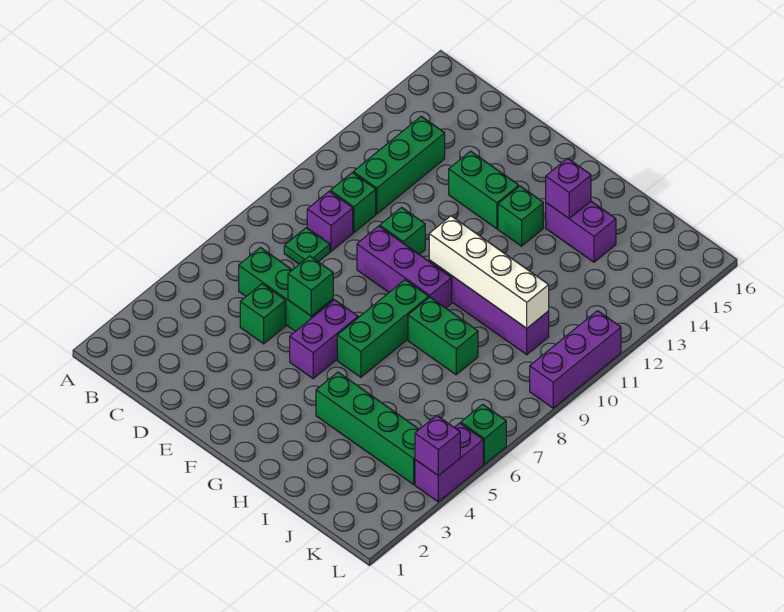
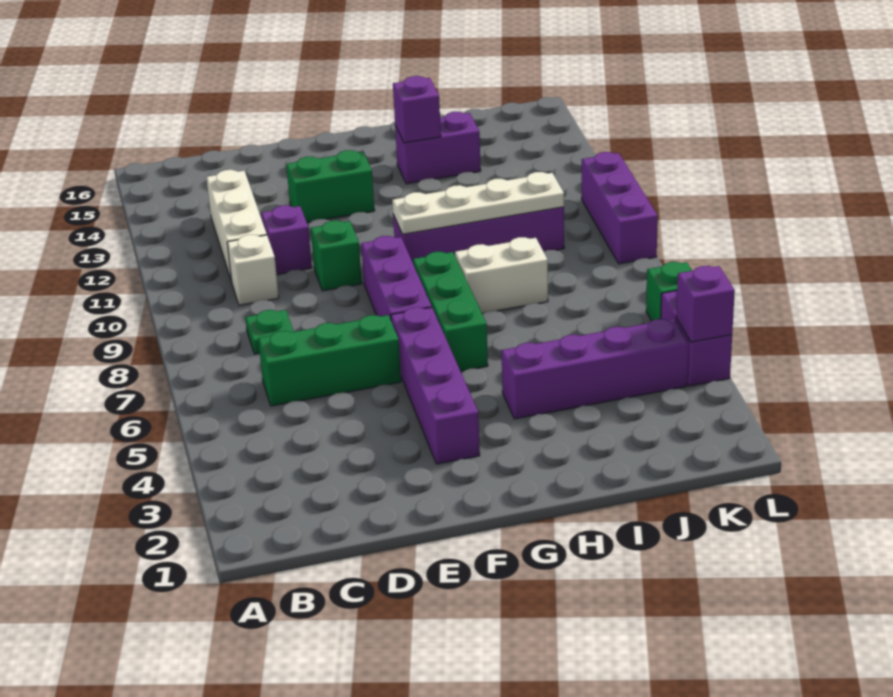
purple 1x1 brick [307,191,353,251] -> purple 1x1 brick moved to [261,205,312,274]
green 1x1 brick [330,173,376,233] -> white 1x1 brick [227,235,279,305]
green 1x3 brick [353,116,445,214] -> white 1x3 brick [206,170,267,282]
green 1x1 brick [240,284,286,344] -> none
green 1x1 brick [288,256,333,316] -> none
purple 1x3 brick [357,226,452,308] -> purple 1x3 brick turned to [361,236,432,319]
purple 1x2 brick [290,300,358,379] -> purple 1x4 brick [391,307,480,464]
white 1x4 brick [429,216,549,328] -> white 1x4 plate [392,172,564,234]
green 1x1 brick [498,186,543,246] -> none
green 1x4 brick [316,372,419,484] -> purple 1x4 brick [501,319,689,419]
green 1x2 brick [408,297,478,375] -> white 1x2 brick [455,237,548,313]

